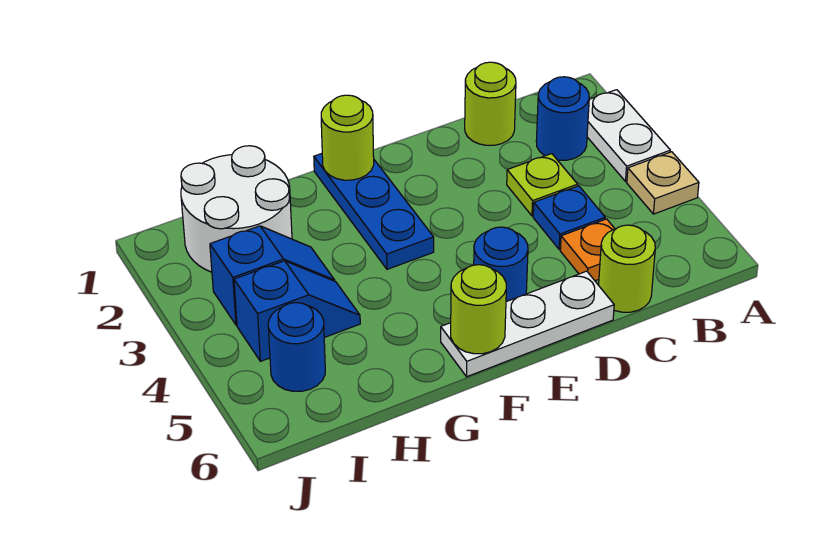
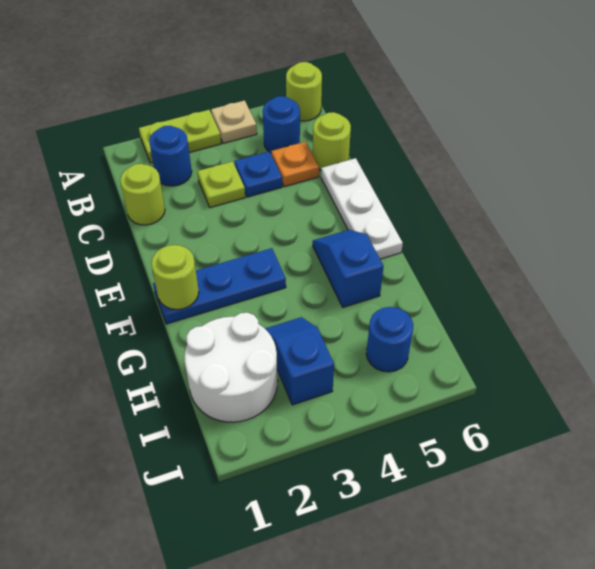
white 1x2 plate [587,90,670,181] -> lime 1x2 plate [139,110,221,163]
blue 1x1 round brick [474,227,528,302] -> blue 1x1 round brick moved to [263,96,300,153]
lime 1x1 round brick [451,265,506,354] -> lime 1x1 round brick moved to [286,62,322,121]
blue 1x2 slope [234,261,360,361] -> blue 1x2 slope moved to [313,230,384,307]

